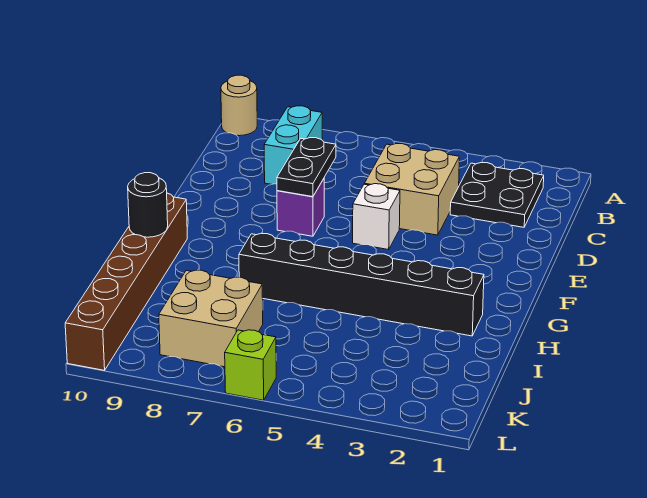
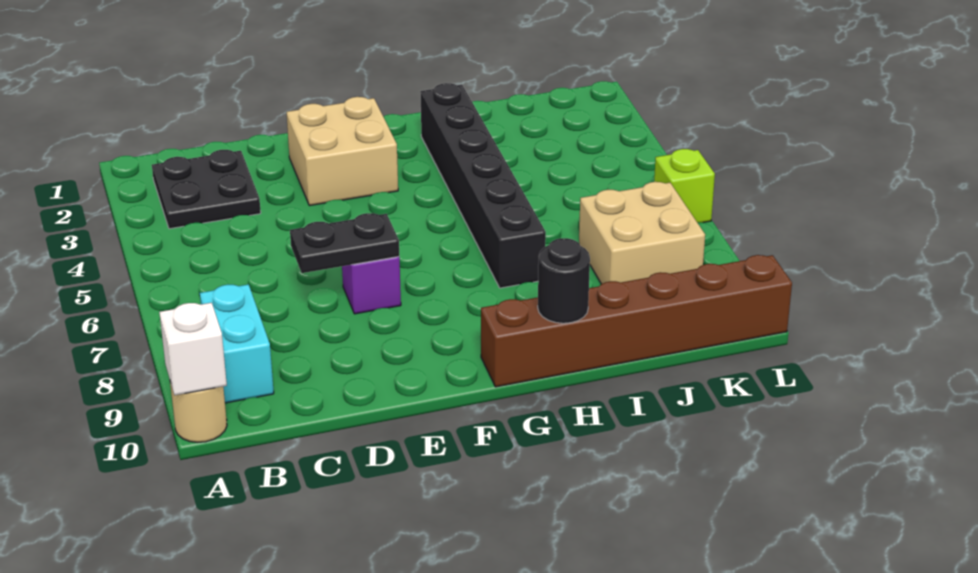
cyan 1x2 brick [264,106,322,185] -> cyan 1x2 brick turned to [200,284,274,403]
tan 2x2 brick [364,144,459,235] -> tan 2x2 brick moved to [286,97,398,206]
white 1x1 brick [353,184,400,250] -> white 1x1 brick moved to [159,303,227,395]

